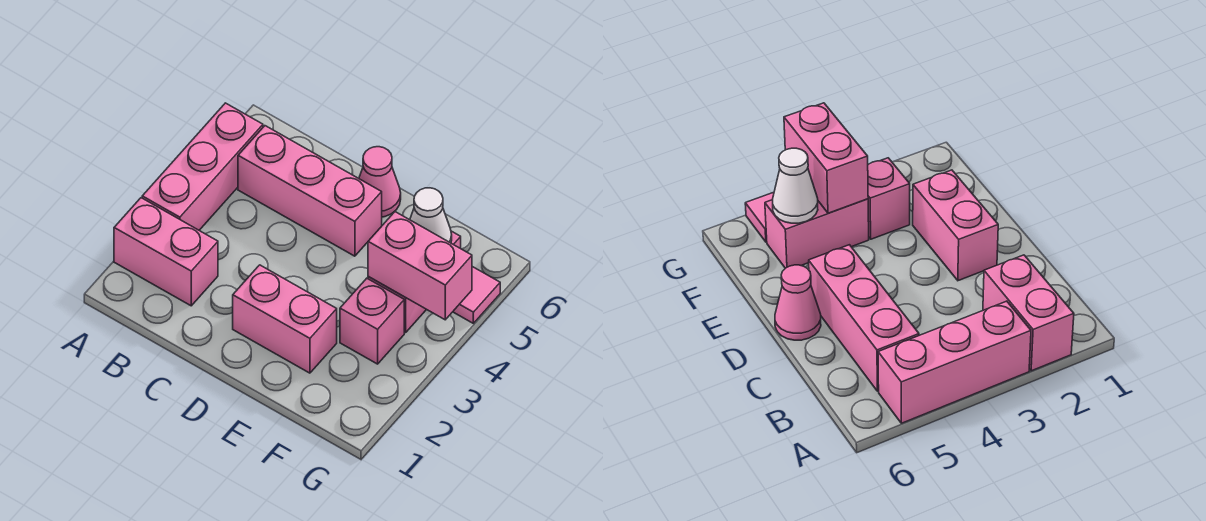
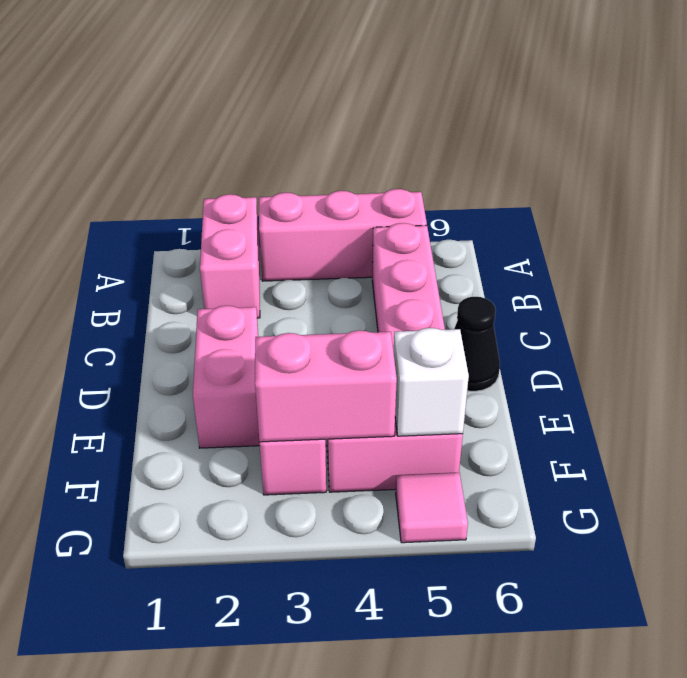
pink 1x1 cone [359,147,401,217] -> black 1x1 cone [454,297,500,392]
pink 1x2 brick [368,212,472,320] -> pink 1x2 brick turned to [255,330,397,442]
white 1x1 cone [410,188,452,243] -> white 1x1 brick [394,328,469,436]

